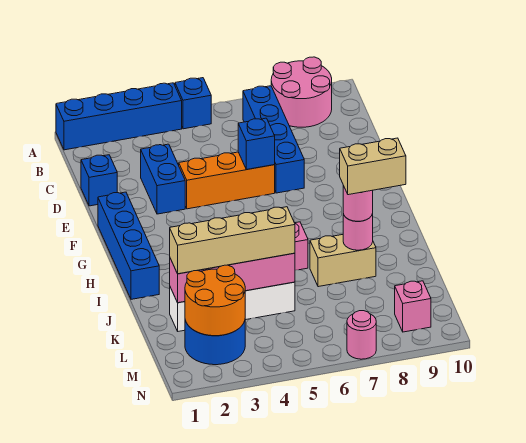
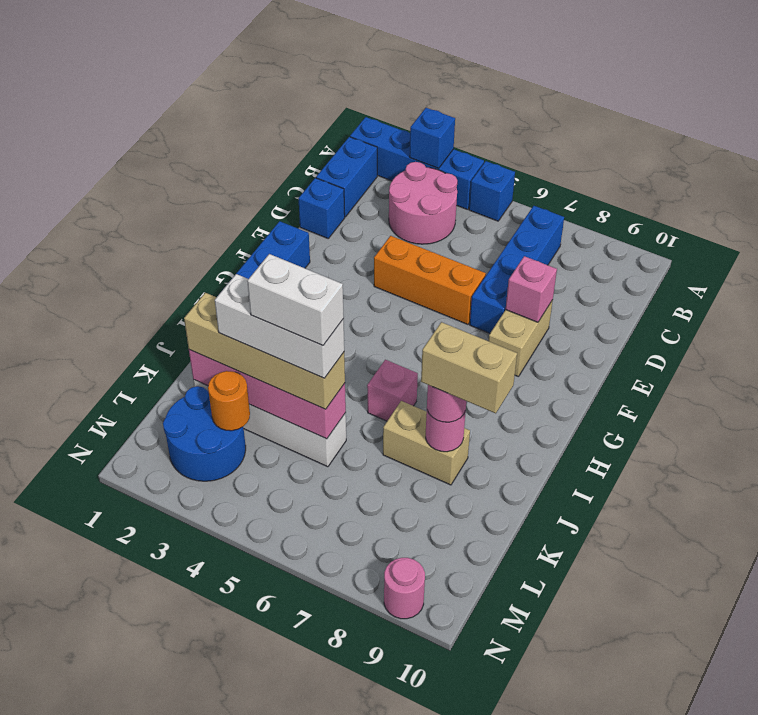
pink 2x2 round brick [271,57,332,127] -> pink 2x2 round brick moved to [389,162,457,244]
blue 1x2 brick [141,144,185,214] -> blue 1x2 brick moved to [316,137,377,217]
blue 1x1 brick [238,118,275,170] -> blue 1x1 brick moved to [410,108,455,168]
none -> tan 1x2 brick [489,300,553,377]
none -> white 1x3 brick [215,274,344,378]
none -> white 1x2 brick [247,254,344,346]
orange 2x2 round brick [185,265,245,336] -> orange 1x1 round brick [208,371,250,431]
pink 1x1 brick [395,281,431,332] -> pink 1x1 brick moved to [506,256,557,322]
pink 1x1 round brick [347,311,376,359] -> pink 1x1 round brick moved to [384,558,425,619]

